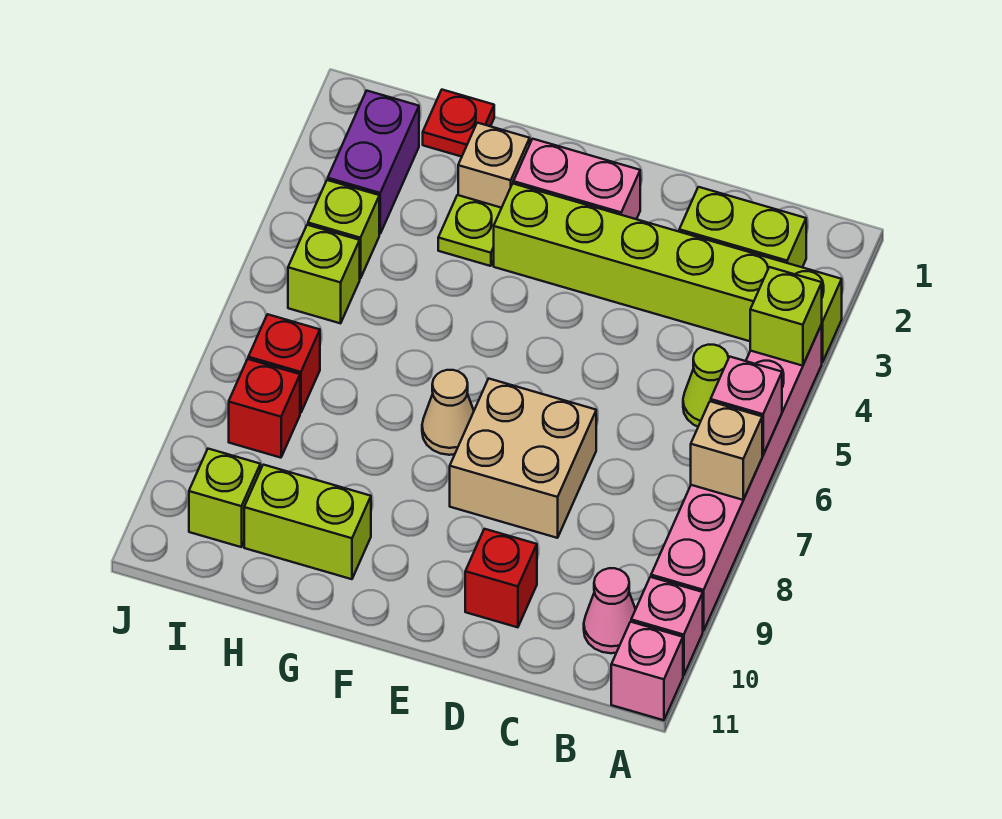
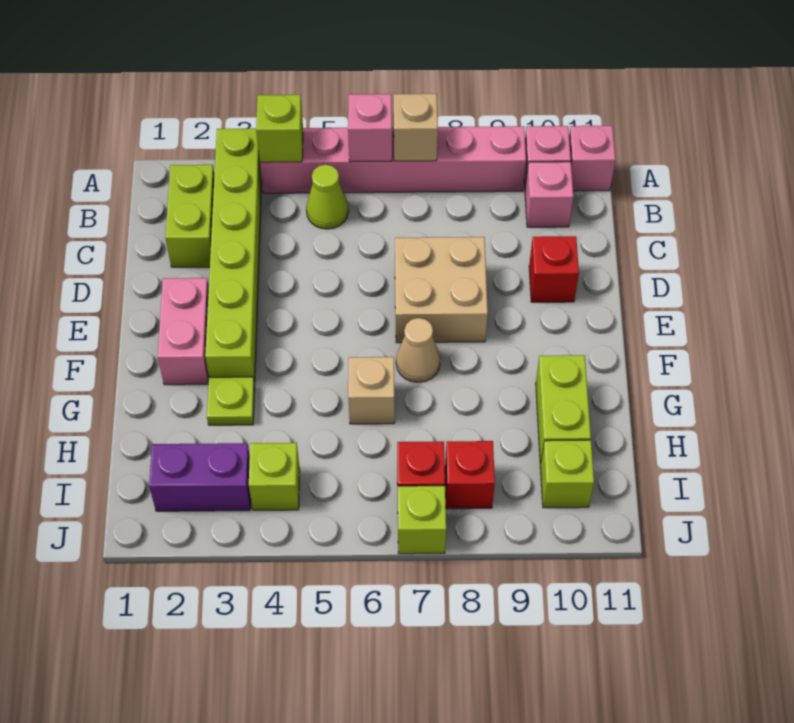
pink 1x1 cone [584,568,636,653] -> pink 1x1 brick [525,162,573,227]
tan 1x1 brick [458,123,530,208] -> tan 1x1 brick moved to [348,357,395,424]
red 1x1 plate [423,90,494,157] -> none
lime 1x1 brick [288,225,360,323] -> lime 1x1 brick moved to [398,486,446,554]

